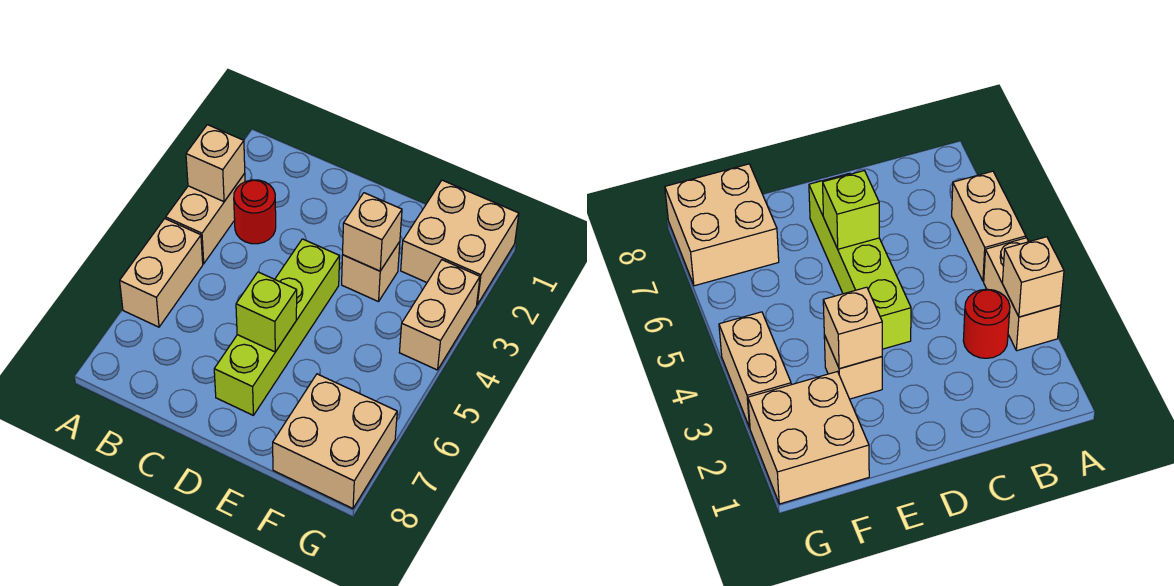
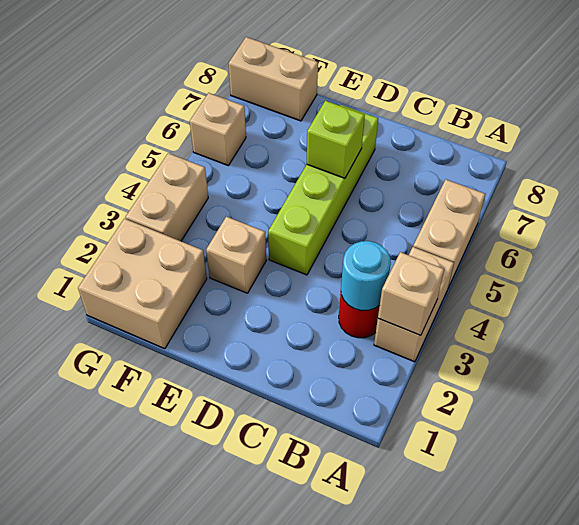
none -> cyan 1x1 round brick [341,241,391,311]
tan 1x1 brick [343,193,402,271] -> tan 1x1 brick moved to [190,93,246,165]
tan 2x2 brick [273,374,397,509] -> tan 1x2 brick [228,37,318,121]

